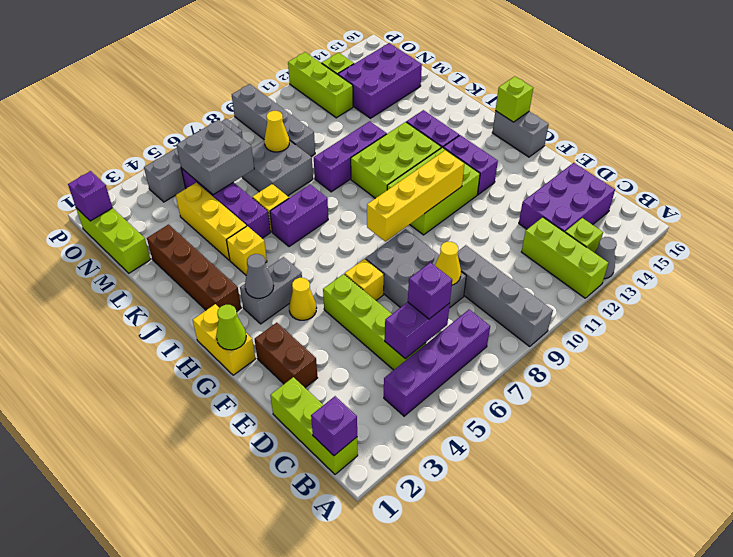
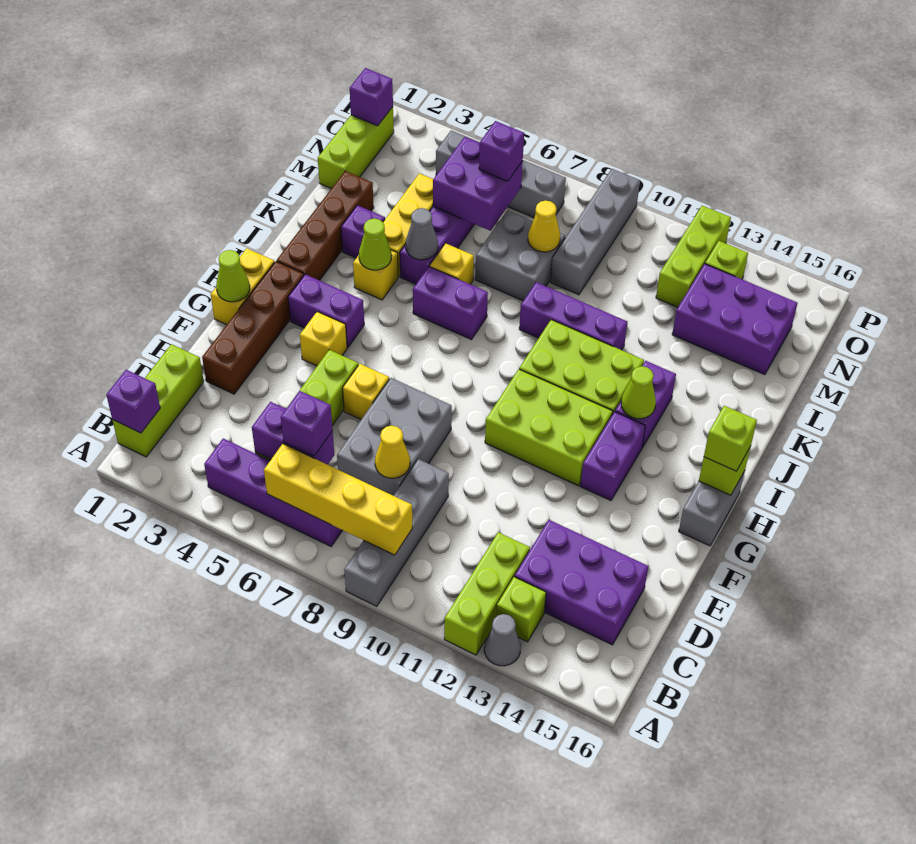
brown 1x2 brick [255,323,317,388] -> brown 1x4 brick [202,261,304,394]
yellow 1x1 cone [289,278,317,320] -> yellow 1x1 brick [300,312,347,366]
yellow 1x4 brick [367,150,464,242] -> yellow 1x4 brick moved to [264,444,412,555]
grey 1x2 brick [240,257,302,324] -> purple 1x2 brick [288,274,364,348]
grey 1x1 cone [245,254,274,298] -> grey 1x1 cone moved to [406,208,438,260]
none -> lime 1x1 brick [704,406,757,471]
none -> lime 1x1 cone [621,366,656,419]
none -> lime 1x1 cone [359,219,392,270]
none -> purple 1x1 brick [341,205,385,258]
grey 2x2 brick [177,120,254,195] -> purple 2x2 brick [433,137,523,231]
none -> purple 1x1 brick [479,121,524,181]

